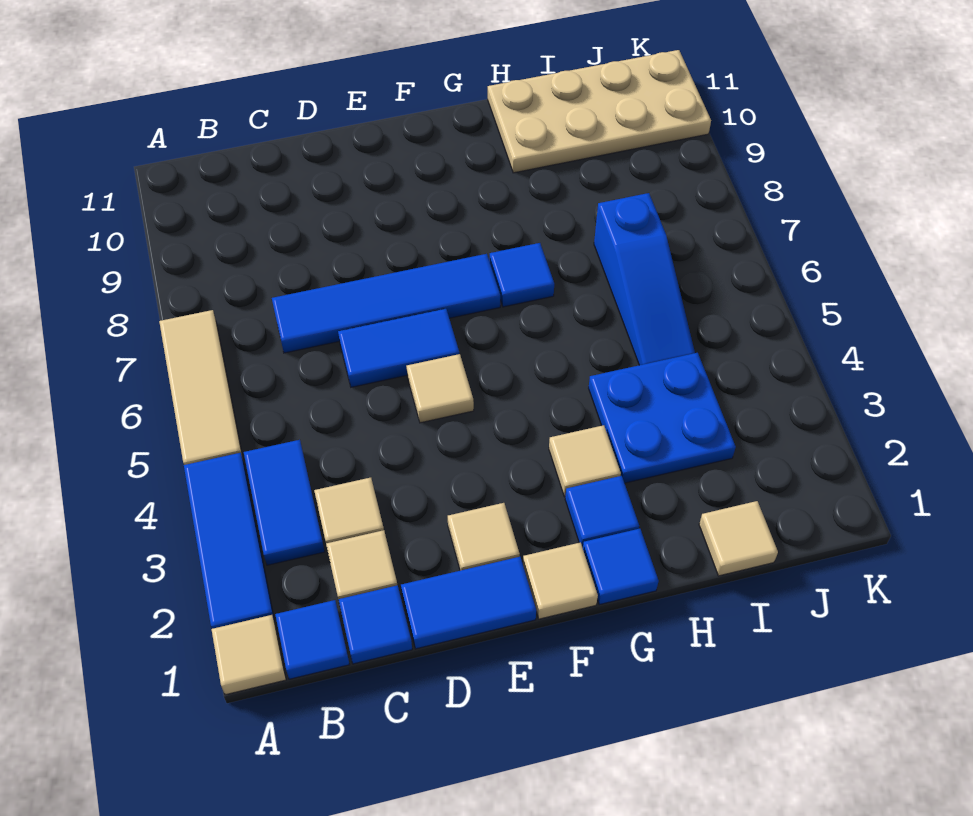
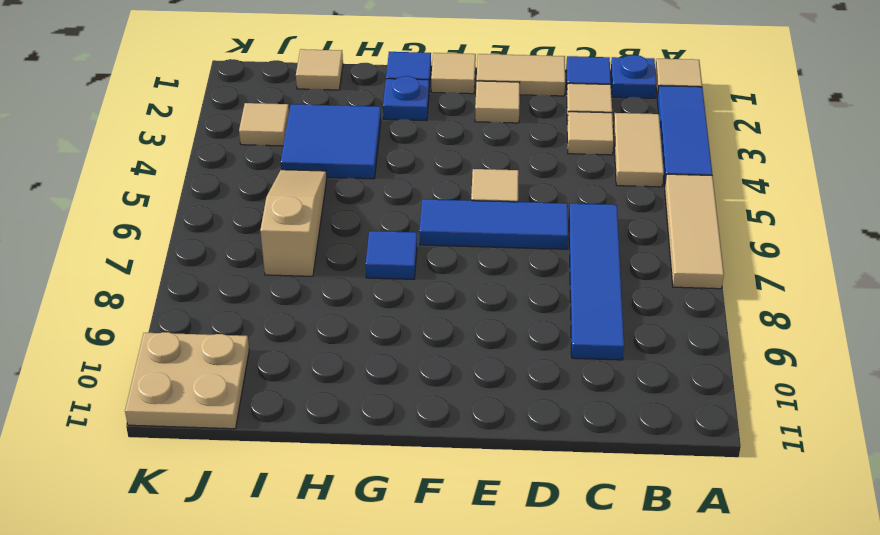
blue 1x1 tile [275,600,350,679] -> blue 1x1 plate [610,55,656,98]
blue 1x2 tile [244,440,325,565] -> tan 1x2 tile [613,113,664,187]
blue 1x4 tile [272,254,500,353] -> blue 1x4 tile turned to [569,203,624,360]
blue 1x2 tile [401,557,536,649] -> tan 1x2 tile [477,54,565,96]
blue 1x2 tile [338,309,459,387] -> blue 1x3 tile [420,199,568,249]
blue 1x1 tile [565,476,639,548] -> blue 1x1 plate [383,76,429,121]
tan 1x1 tile [549,425,621,497] -> tan 1x1 tile moved to [239,103,289,146]
blue 2x2 plate [589,353,736,483] -> blue 2x2 tile [281,104,381,179]
tan 2x4 plate [488,50,711,173] -> tan 2x2 plate [125,332,249,429]
blue 1x3 slope [594,193,695,365] -> tan 1x3 slope [260,170,327,276]

